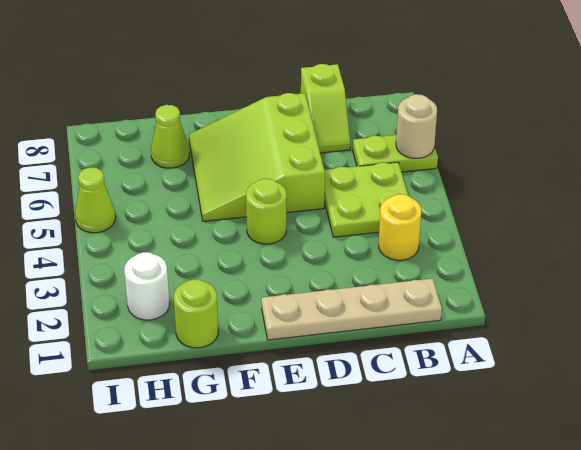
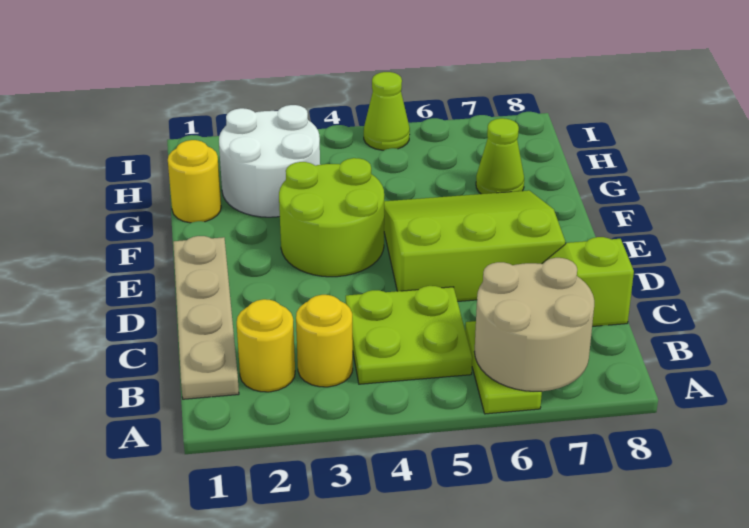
tan 1x1 round brick [396,94,437,158] -> tan 2x2 round brick [474,258,594,391]
none -> yellow 1x1 round brick [237,299,295,392]
lime 1x1 round brick [246,178,286,244] -> lime 2x2 round brick [279,158,384,277]
lime 1x1 round brick [174,279,218,348] -> yellow 1x1 round brick [168,140,221,223]
white 1x1 round brick [124,252,170,320] -> white 2x2 round brick [219,105,320,217]

